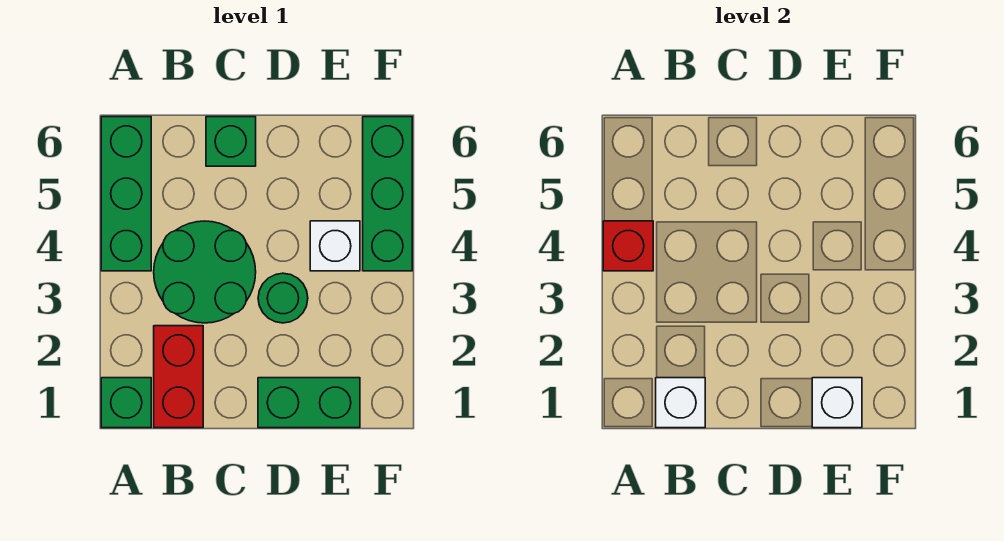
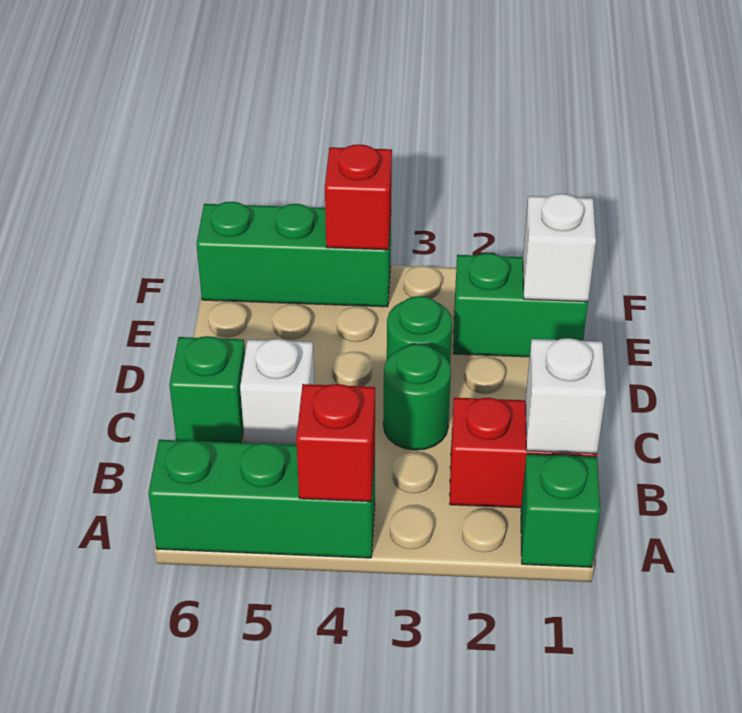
green 2x2 round brick [154,221,256,323] -> green 1x1 round brick [383,344,451,450]
green 1x2 brick [258,378,360,428] -> green 1x2 brick turned to [453,253,588,357]
white 1x1 brick [310,221,360,271] -> white 1x1 brick moved to [240,339,314,445]
none -> red 1x1 brick [325,144,392,250]

